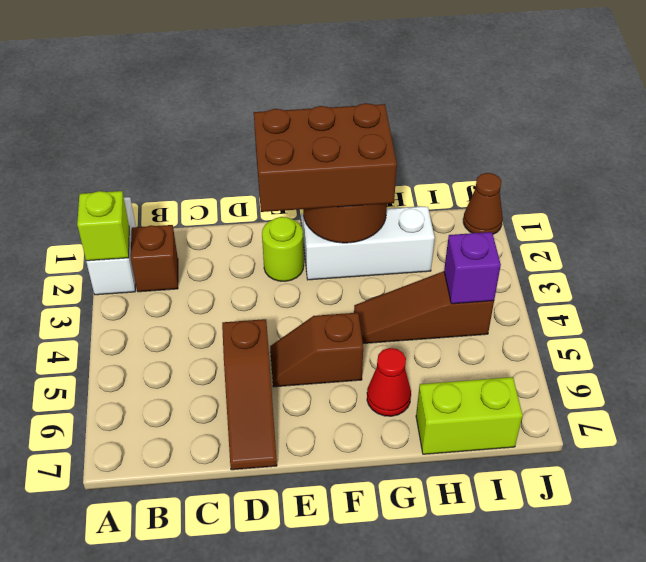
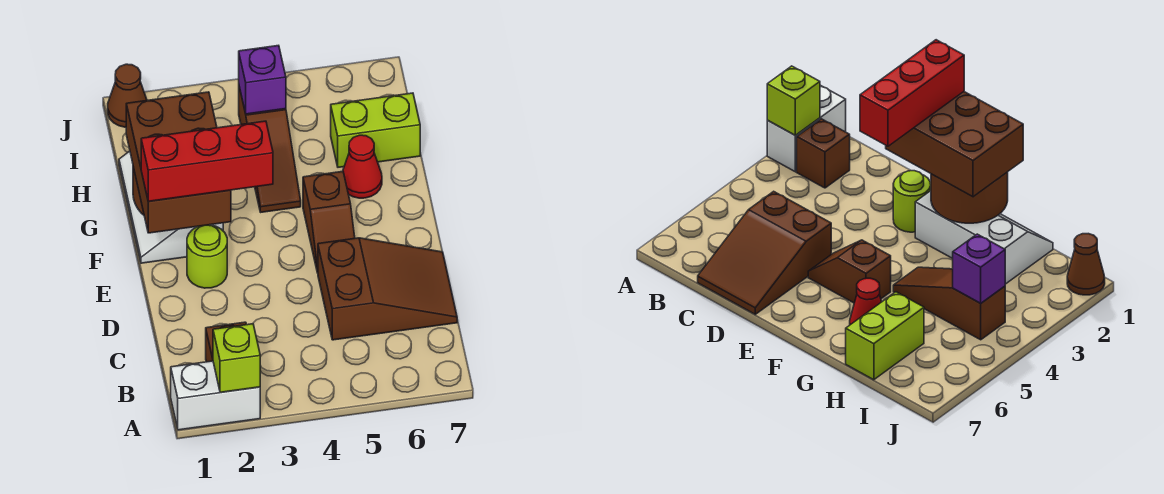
brown 1x3 slope [222,319,277,470] -> brown 2x3 slope [318,238,457,340]
none -> red 1x3 brick [141,121,273,201]
lime 1x2 brick [416,377,523,454] -> lime 1x2 brick turned to [331,93,420,167]

